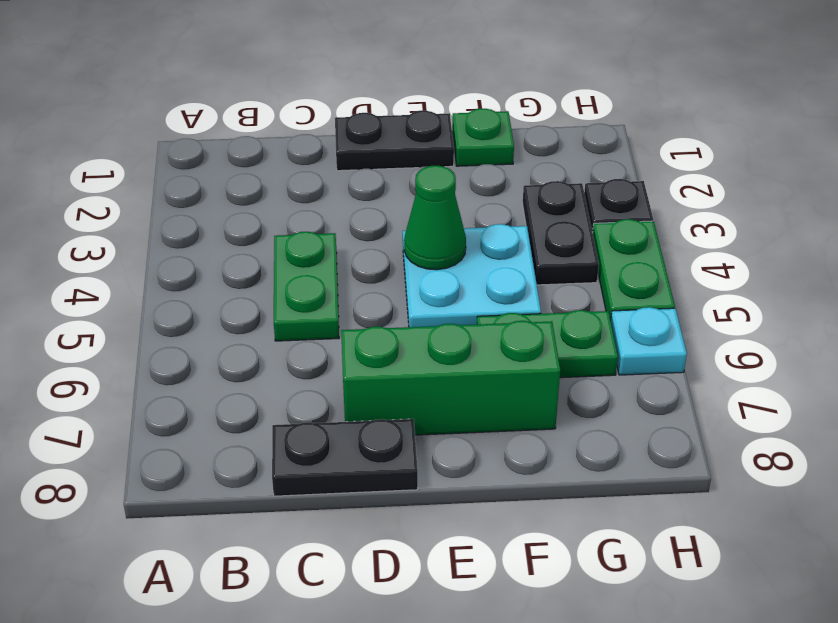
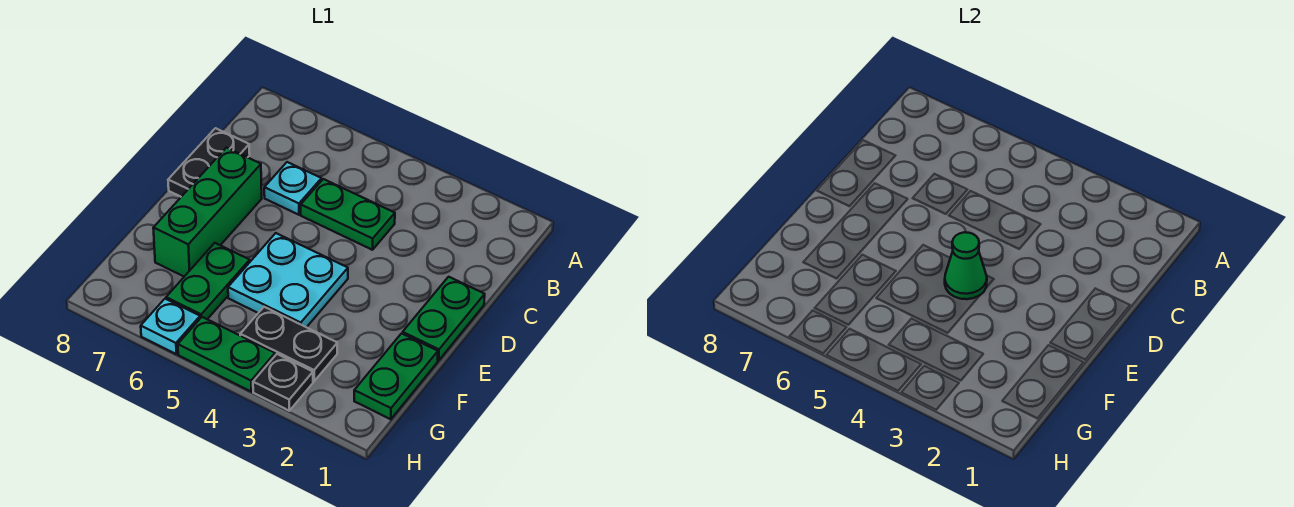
none -> cyan 1x1 plate [264,162,321,215]
black 1x2 plate [335,111,454,171] -> green 1x2 plate [403,277,485,361]
green 1x1 plate [452,109,514,166] -> green 1x2 plate [354,333,438,419]

